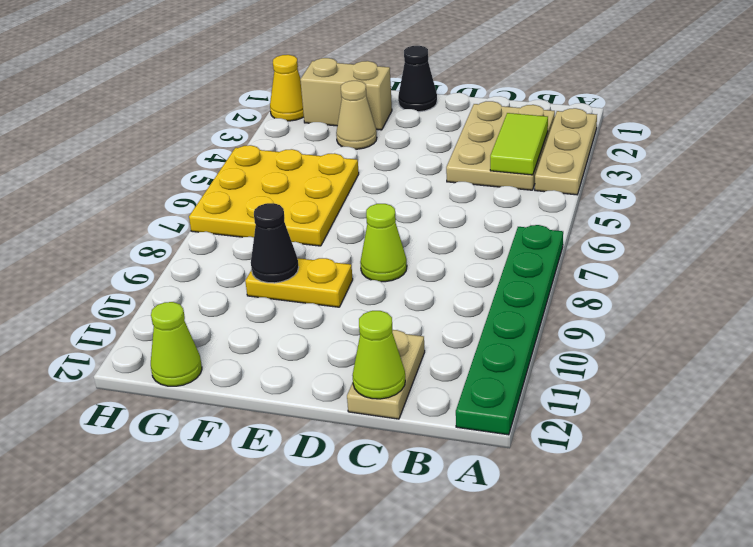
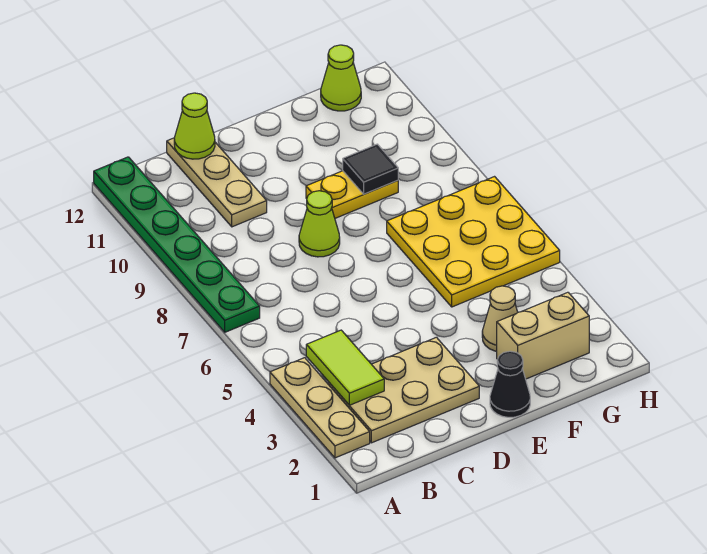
tan 2x3 plate [446,101,555,190] -> tan 2x3 plate turned to [328,337,479,443]
tan 1x2 plate [347,330,425,419] -> tan 1x3 plate [167,138,267,227]
black 1x1 cone [251,203,299,283] -> black 1x1 tile [343,144,398,194]
yellow 1x1 cone [270,55,304,121] -> none

